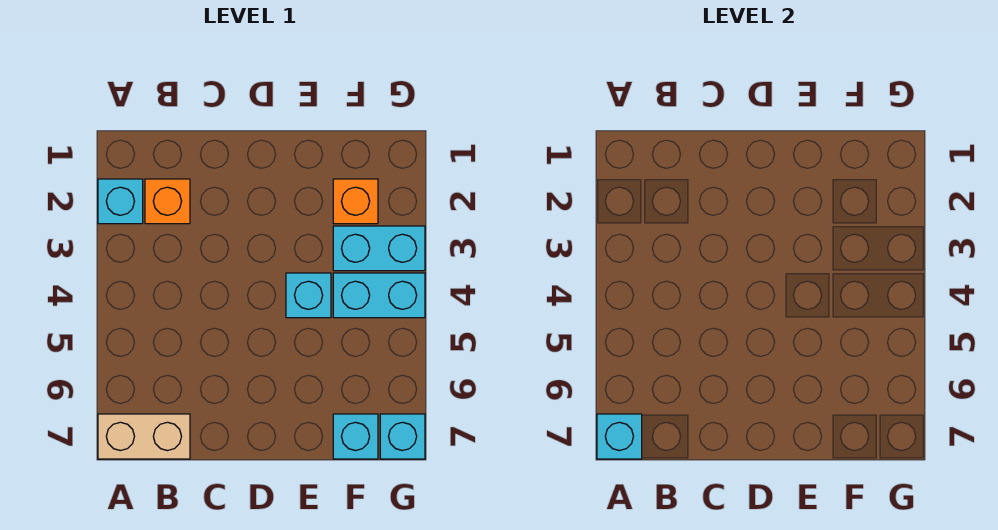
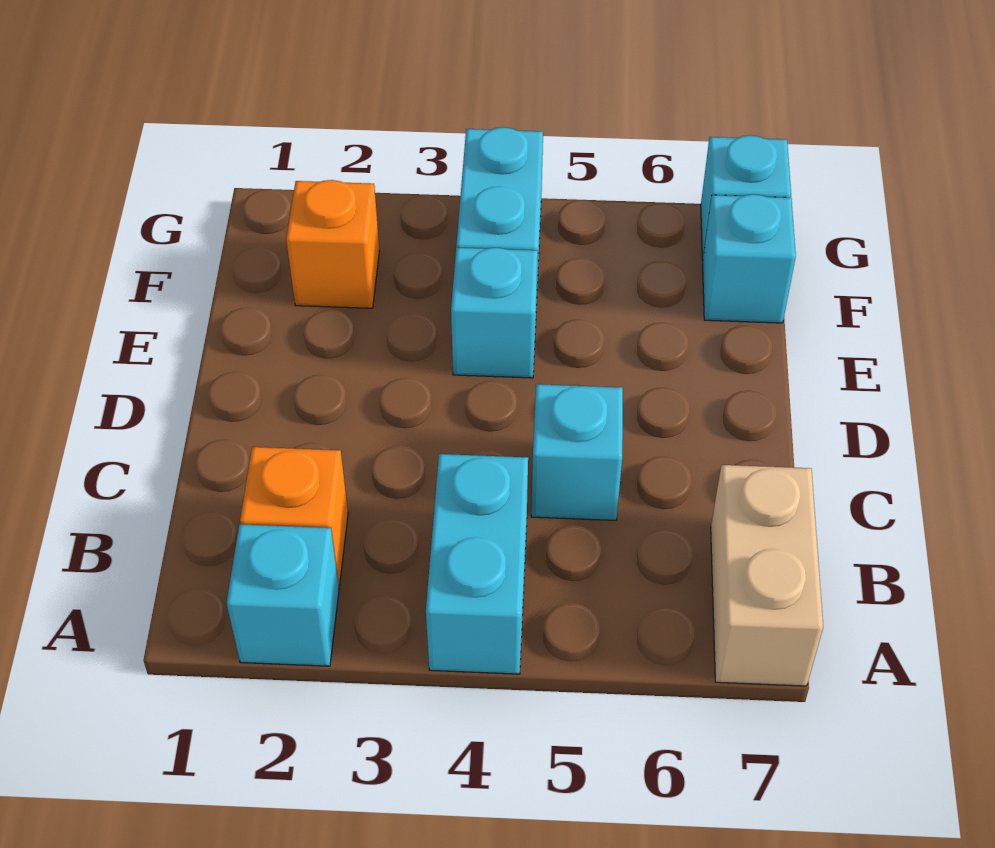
cyan 1x1 brick [597,414,642,459] -> cyan 1x1 brick moved to [531,384,623,520]
cyan 1x2 brick [333,226,425,271] -> cyan 1x2 brick moved to [426,454,528,674]

